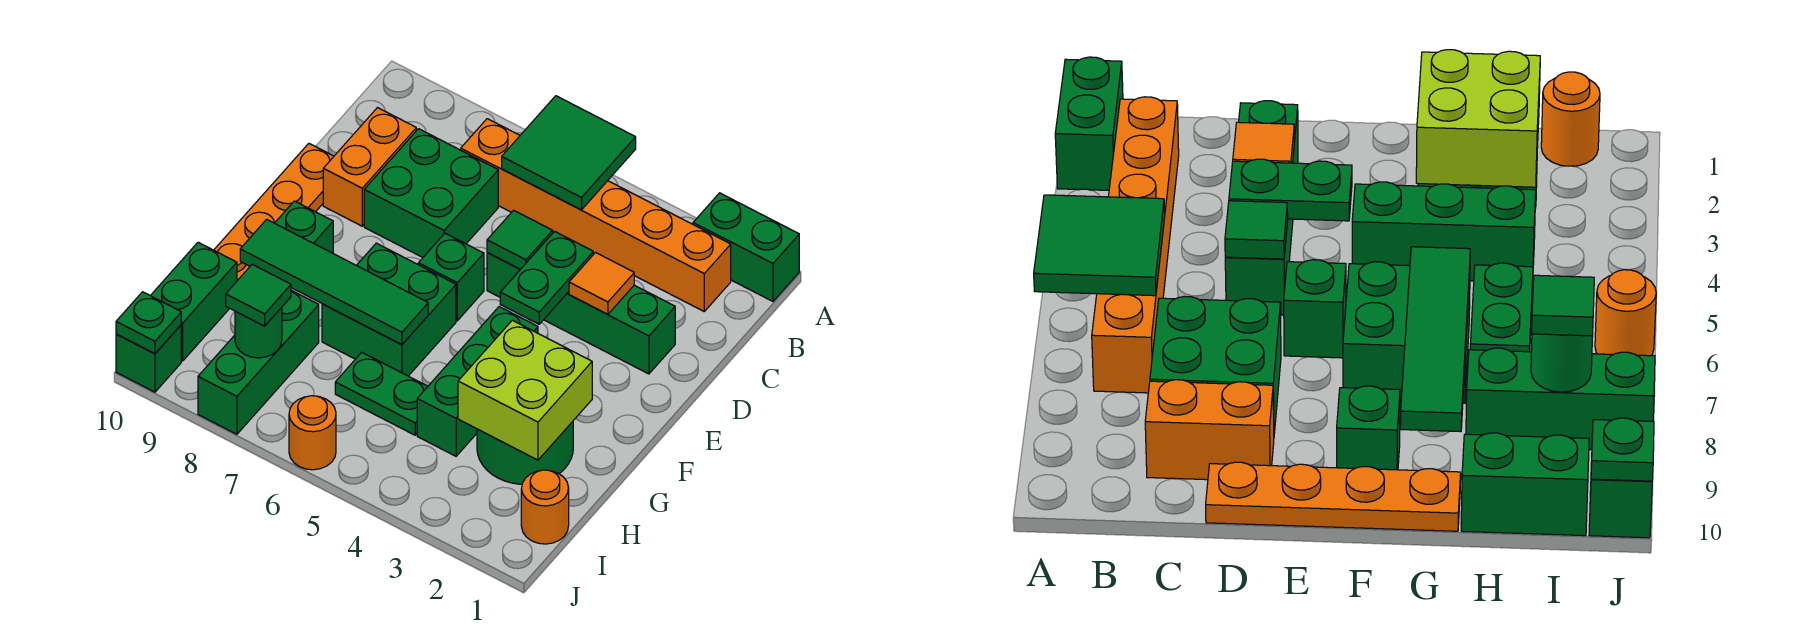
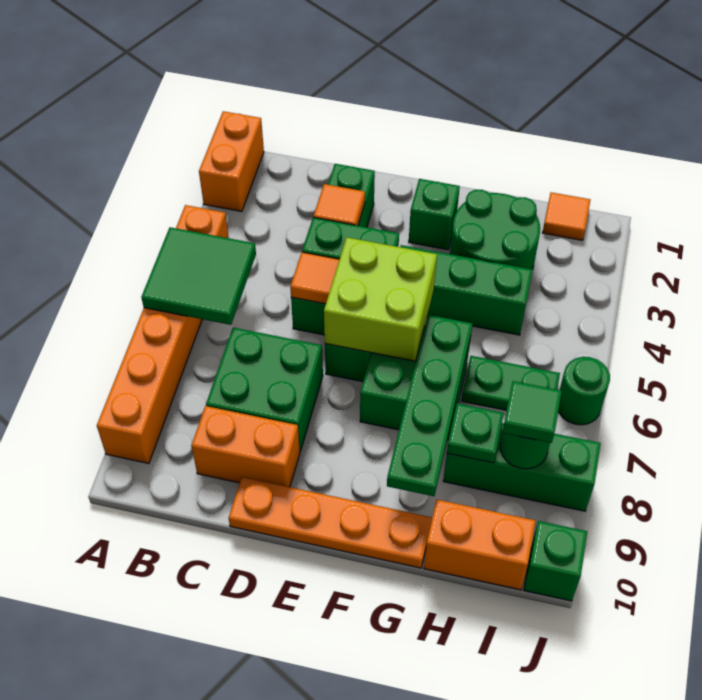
green 1x2 brick [693,193,799,301] -> orange 1x2 brick [199,111,264,212]
orange 1x6 brick [461,119,731,311] -> orange 1x6 brick moved to [97,205,229,463]
green 1x1 tile [487,210,553,269] -> orange 1x1 tile [290,252,339,304]
green 1x1 brick [275,201,333,253] -> green 1x1 brick moved to [409,179,460,250]
lime 2x2 brick [458,320,592,460] -> lime 2x2 brick moved to [324,237,437,361]
green 1x4 tile [240,219,428,344] -> green 1x4 plate [387,315,472,496]
green 1x2 plate [335,352,428,435] -> green 1x2 plate turned to [461,356,560,411]
green 1x2 brick [150,242,237,361] -> orange 1x2 brick [424,500,536,590]
orange 1x1 round brick [521,470,569,544] -> orange 1x1 tile [543,192,590,240]
orange 1x1 round brick [289,396,336,470] -> green 1x1 round brick [558,357,610,425]
green 1x1 plate [116,292,181,354] -> green 1x1 plate moved to [447,403,504,463]

